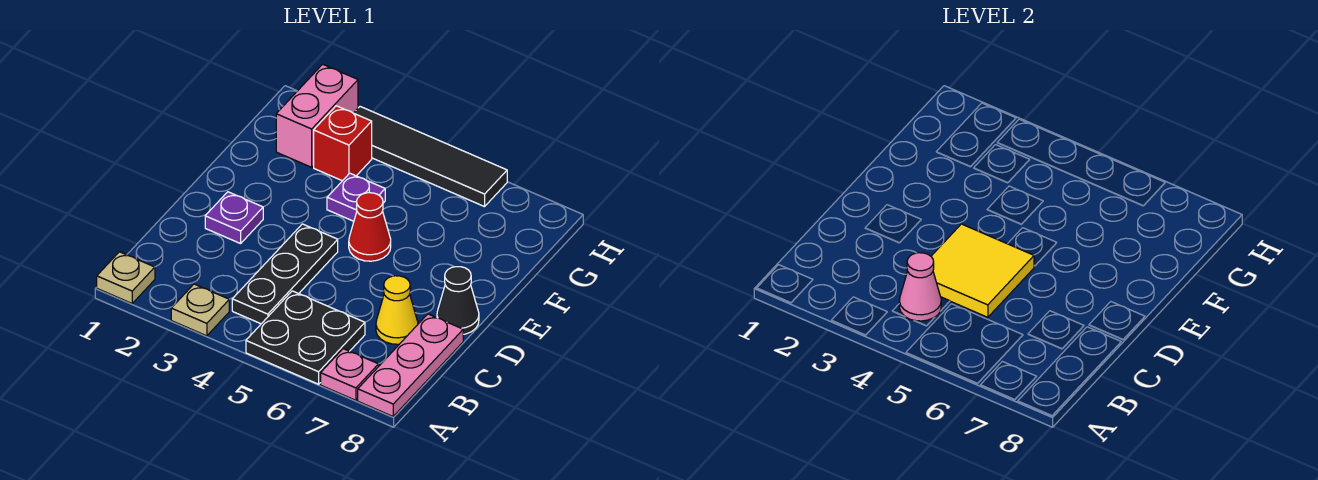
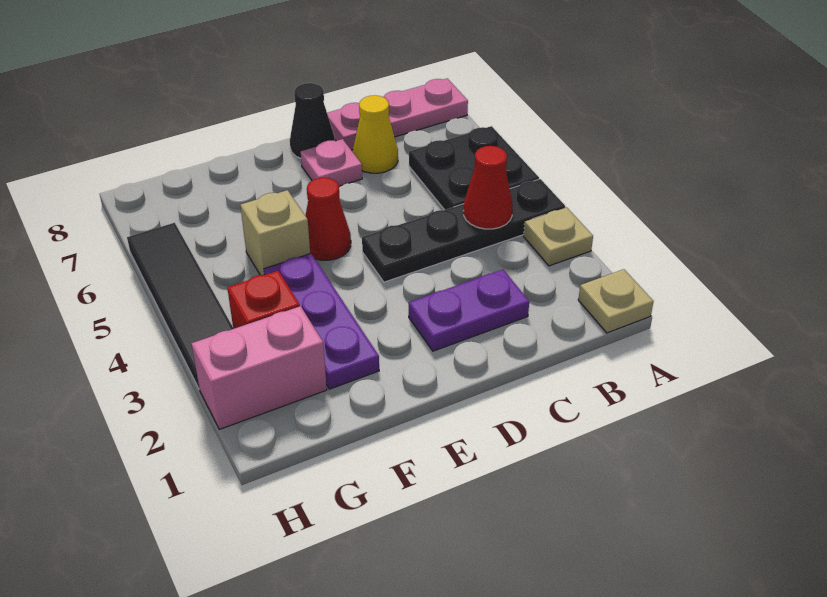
pink 1x1 plate [321,349,379,400] -> pink 1x1 plate moved to [301,139,362,186]
black 1x3 plate [232,224,338,324] -> black 1x4 plate [362,179,565,282]
pink 1x1 cone [899,253,941,321] -> red 1x1 cone [463,146,513,229]
yellow 2x2 tile [931,224,1034,317] -> none
purple 1x1 plate [205,192,263,244] -> purple 1x2 plate [409,270,529,351]
purple 1x1 plate [327,173,385,221] -> purple 1x3 plate [264,253,379,389]
none -> tan 1x1 brick [240,190,310,275]

